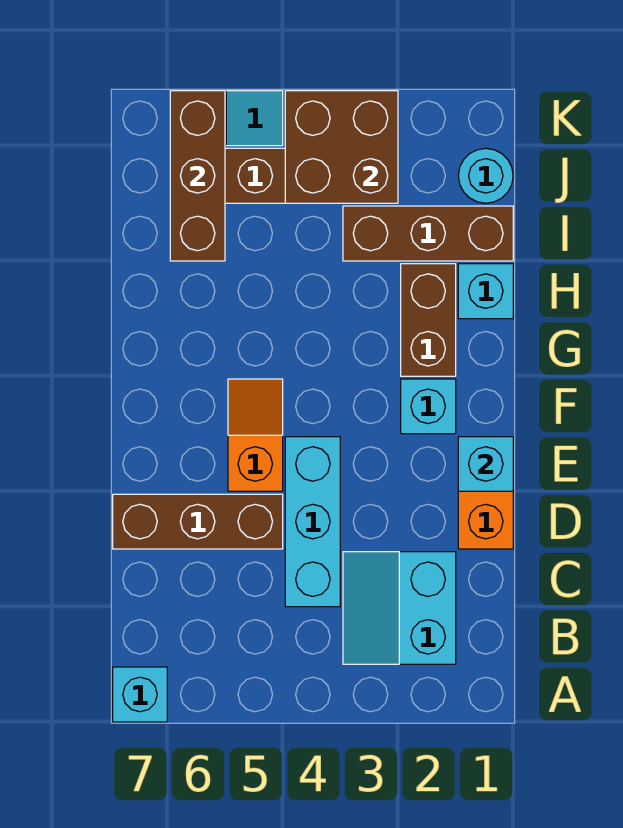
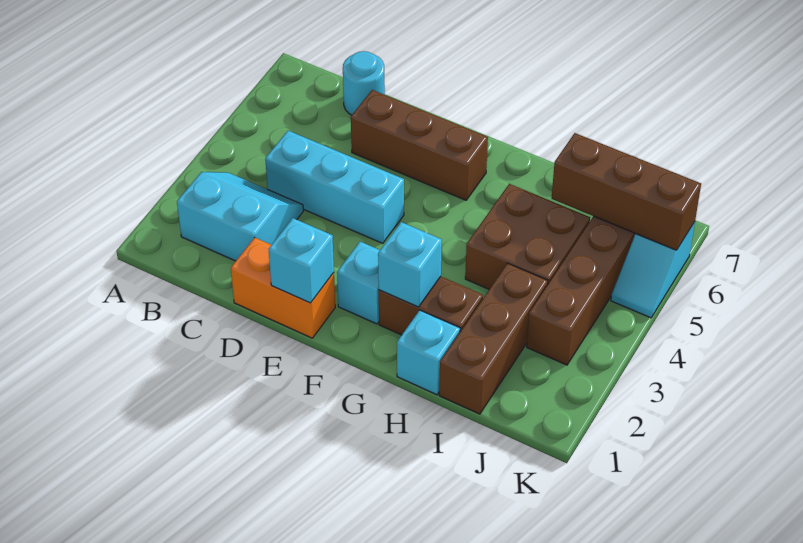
cyan 1x1 brick [113,667,167,722] -> cyan 1x1 brick moved to [378,222,442,307]
brown 1x3 brick [113,494,283,549] -> brown 1x3 brick turned to [351,90,488,200]
orange 1x2 slope [228,379,283,491] -> none
cyan 1x1 round brick [458,148,513,203] -> cyan 1x1 round brick moved to [343,51,385,115]
brown 2x2 brick [285,91,398,203] -> brown 2x2 brick moved to [465,184,590,289]

